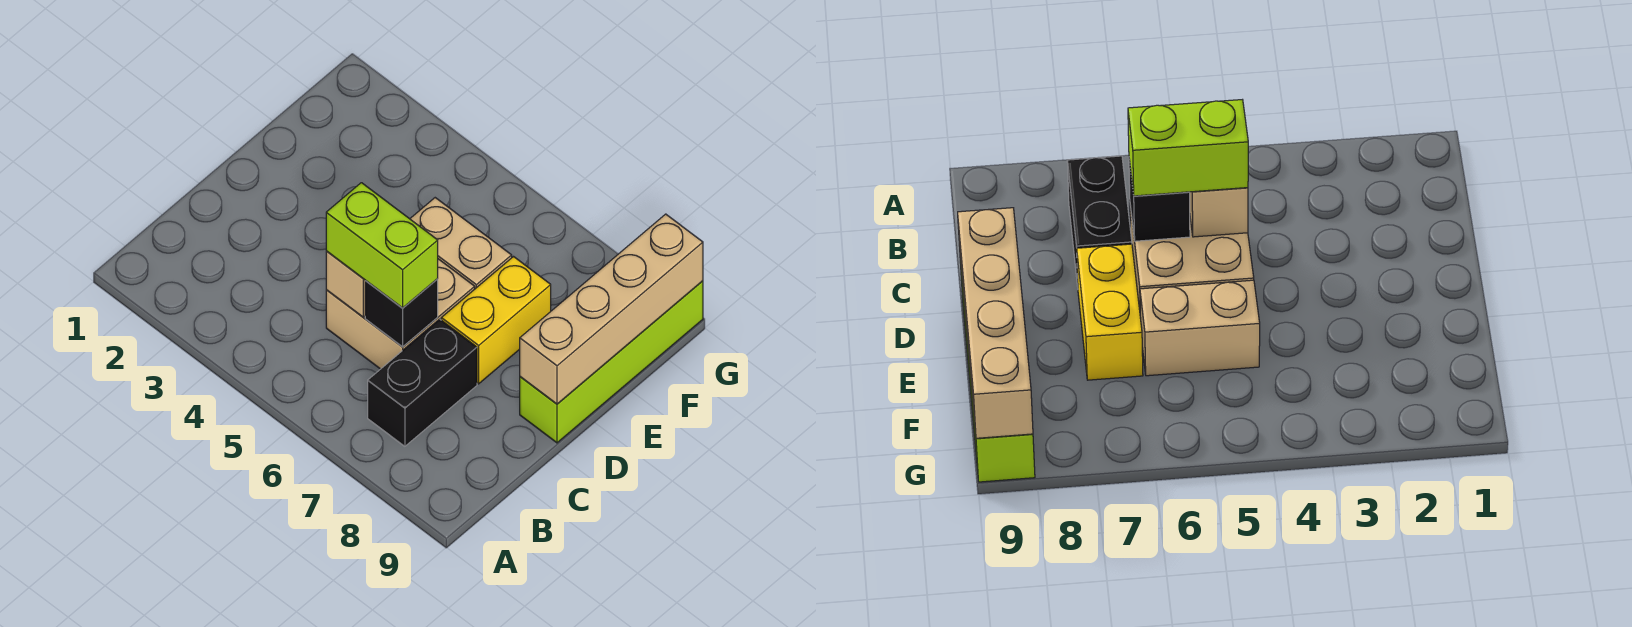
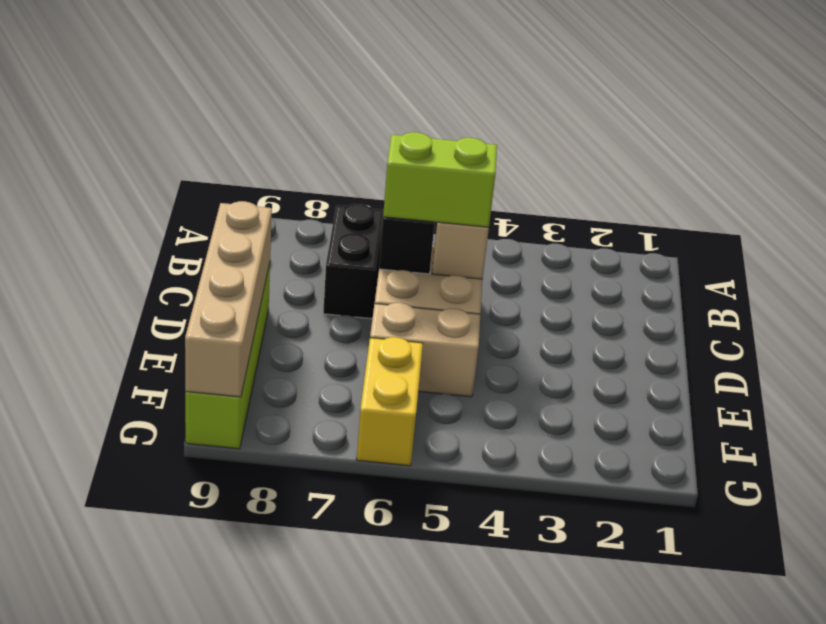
yellow 1x2 brick [441,257,551,384] -> yellow 1x2 brick moved to [357,337,423,466]

